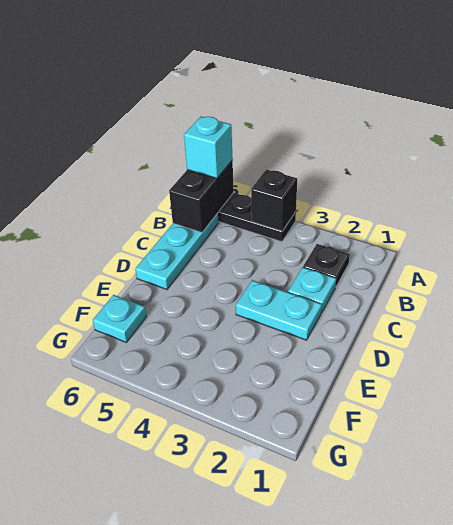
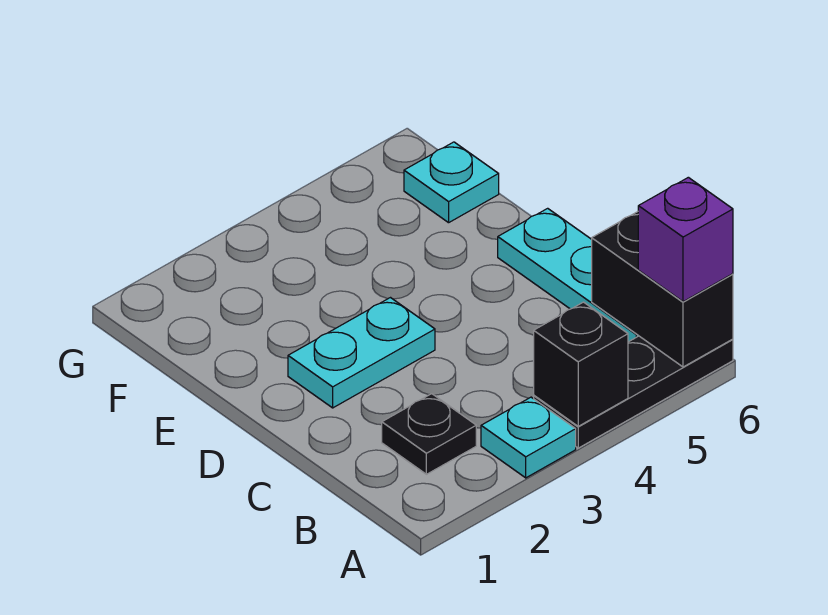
cyan 1x1 brick [184,116,233,178] -> purple 1x1 brick [638,177,733,302]
cyan 1x1 plate [288,267,336,313] -> cyan 1x1 plate moved to [481,397,576,478]

